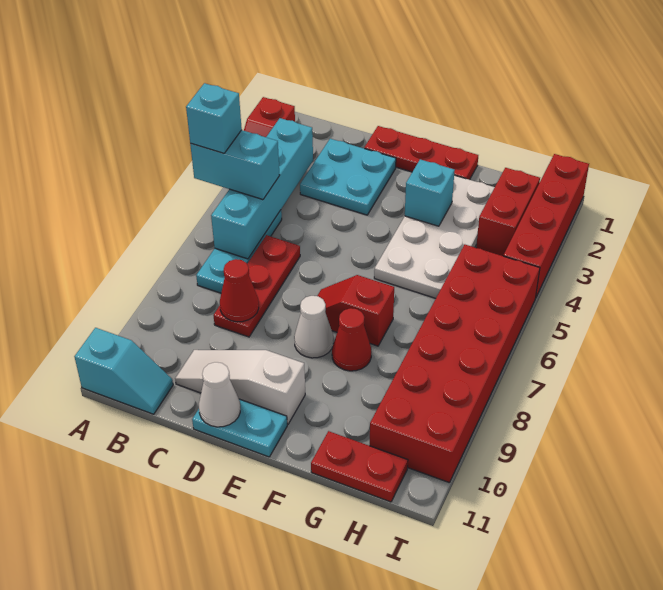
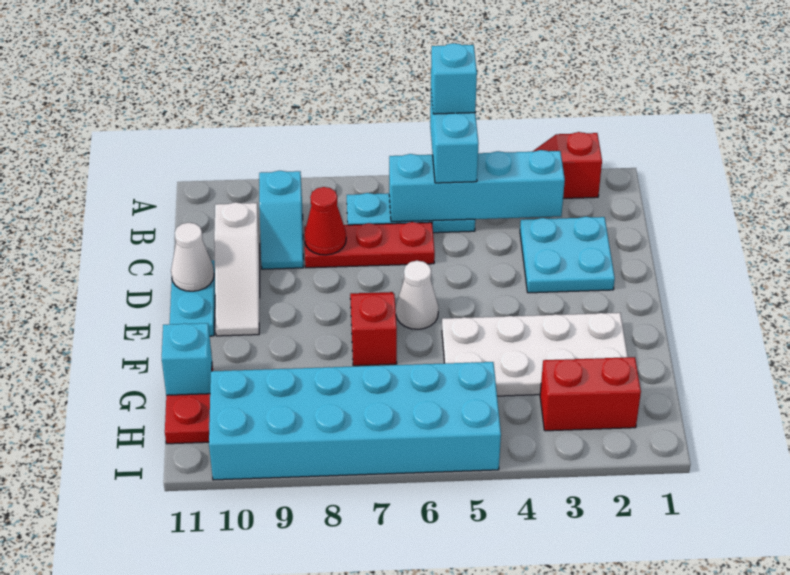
cyan 1x2 slope [74,328,173,414] -> cyan 1x2 slope moved to [259,171,303,269]
white 1x3 slope [175,350,305,424] -> white 1x3 slope turned to [214,202,260,336]
red 1x3 plate [364,126,478,180] -> none
white 1x1 cone [294,296,333,358] -> white 1x1 cone moved to [396,261,438,329]
cyan 1x1 brick [405,159,455,226] -> cyan 1x1 brick moved to [162,323,212,395]
red 1x1 cone [332,308,371,371] -> none
red 2x6 brick [370,245,540,483] -> cyan 2x6 brick [209,362,501,480]
red 1x4 brick [503,154,589,297] -> none

